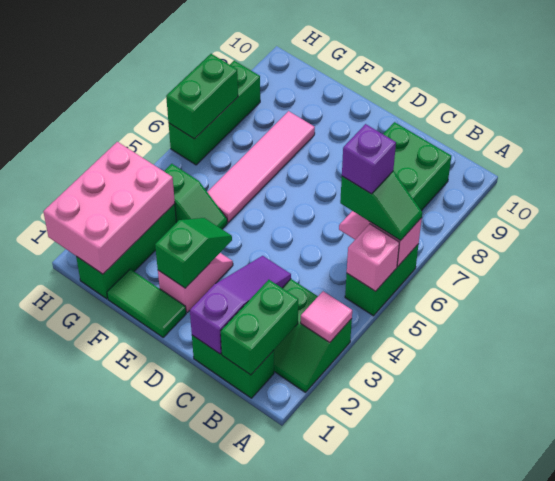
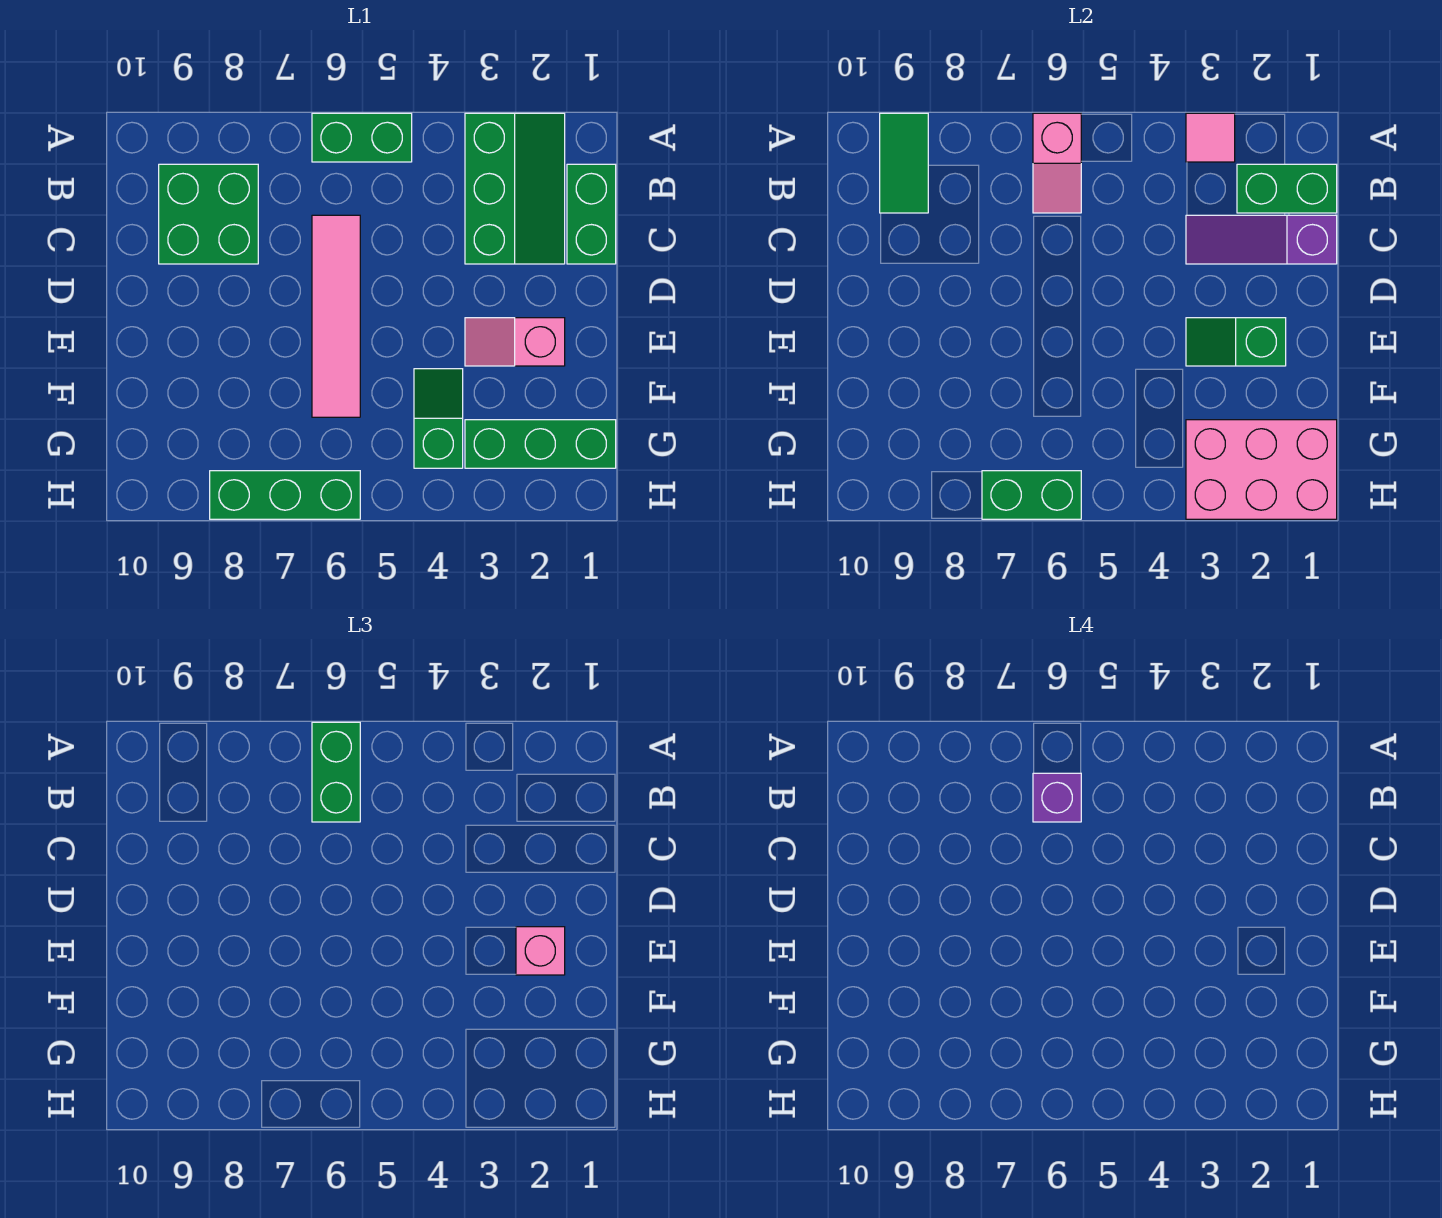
pink 1x1 brick [347,224,399,291] -> pink 1x1 brick moved to [516,927,565,975]
green 1x2 slope [340,171,422,241] -> green 1x2 brick [312,722,360,822]
green 1x2 tile [107,269,186,337] -> green 1x2 tile moved to [880,113,928,213]
pink 1x4 tile [208,111,315,222] -> pink 1x4 tile turned to [312,215,360,417]

